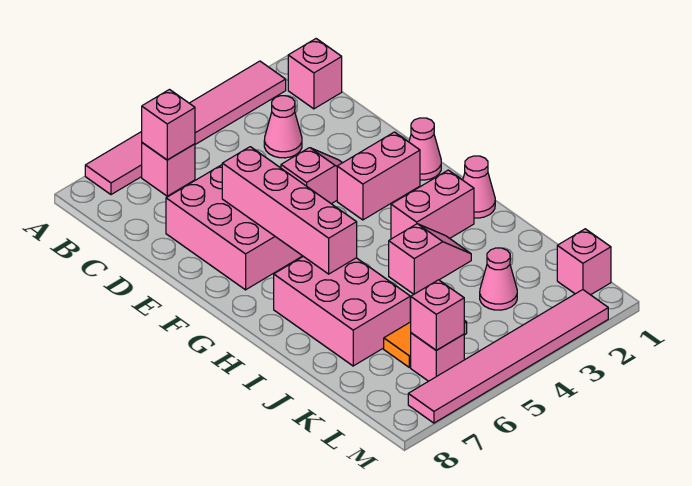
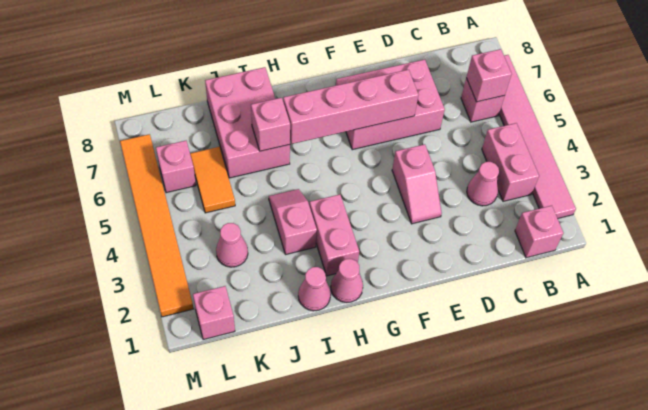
pink 1x1 cone [409,118,441,180] -> pink 1x1 cone moved to [298,267,331,311]
pink 1x2 brick [337,132,420,220] -> pink 1x2 brick moved to [482,123,539,201]
pink 2x3 brick [274,256,410,366] -> pink 2x3 brick turned to [205,67,290,178]
pink 1x2 slope [389,224,471,294] -> pink 1x2 slope turned to [269,189,317,255]
pink 1x1 brick [410,280,464,350] -> pink 1x1 brick moved to [251,98,290,151]
pink 1x6 tile [408,290,608,423] -> orange 1x6 tile [120,134,194,317]

